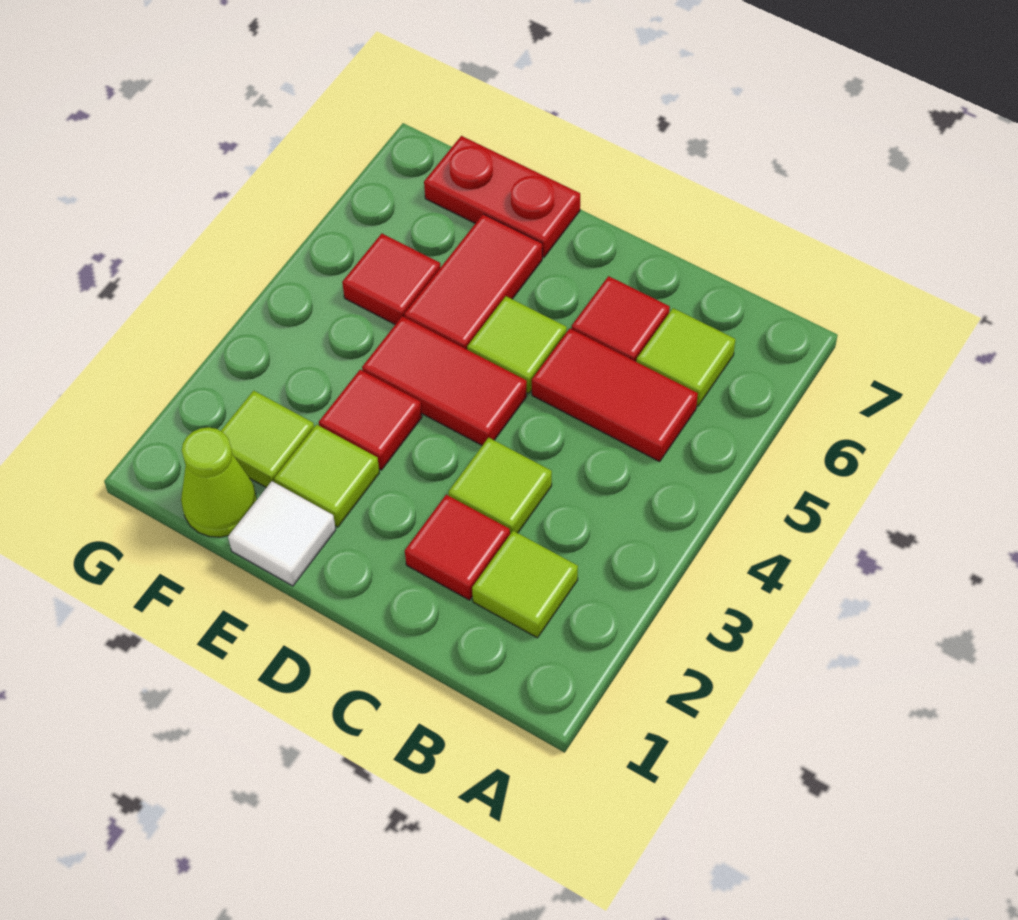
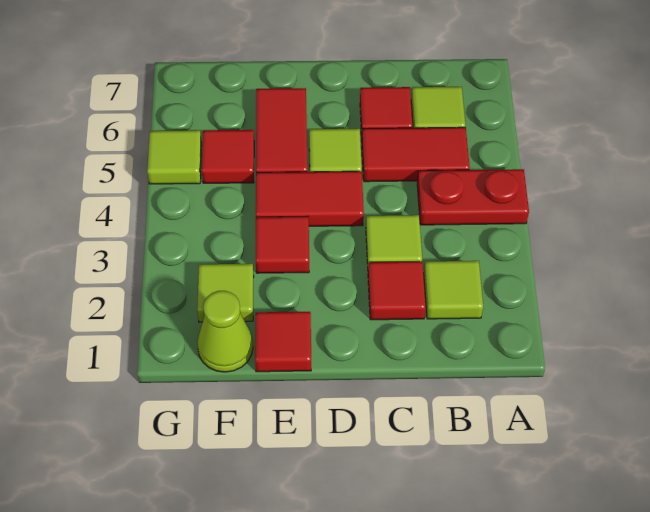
white 1x1 tile [228,481,336,586] -> red 1x1 tile [255,312,311,372]
lime 1x1 tile [274,425,379,527] -> lime 1x1 tile moved to [147,130,202,184]
red 1x2 plate [424,136,580,258] -> red 1x2 plate moved to [417,169,529,225]

